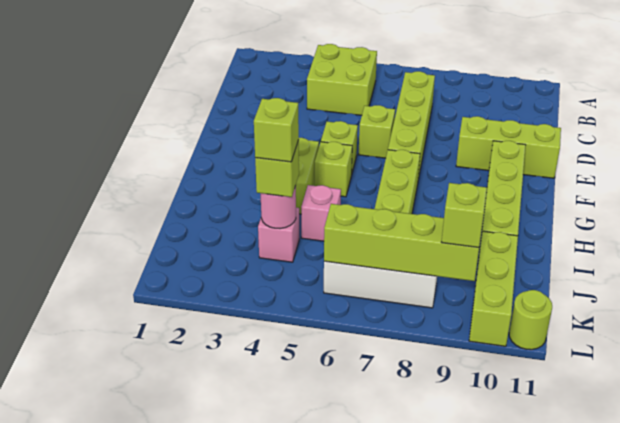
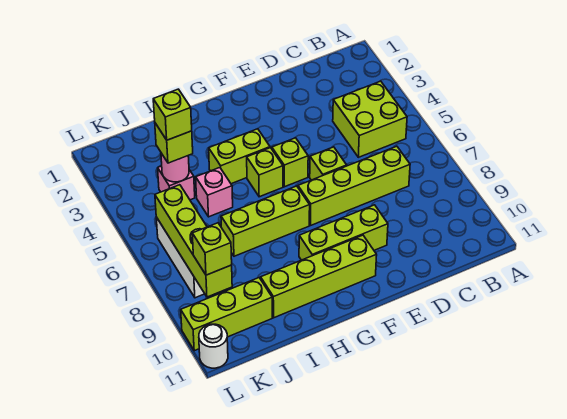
lime 1x3 brick [456,116,561,178] -> lime 1x3 brick turned to [299,205,388,260]
lime 1x1 round brick [509,290,552,350] -> white 1x1 round brick [199,324,228,368]

